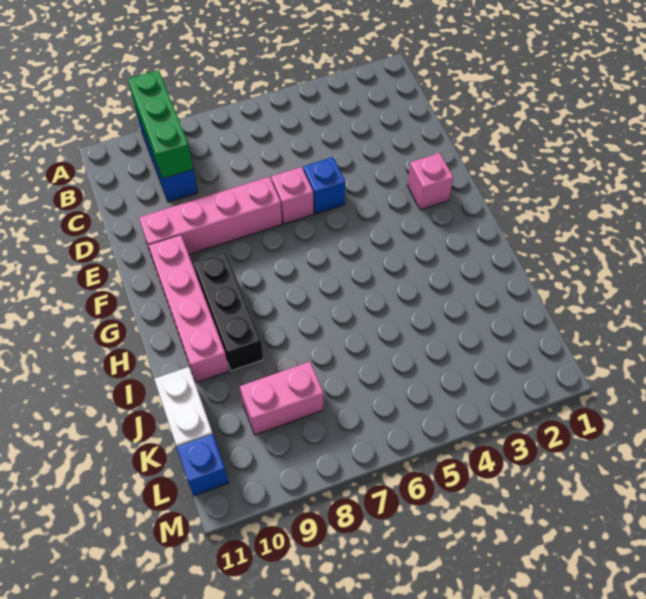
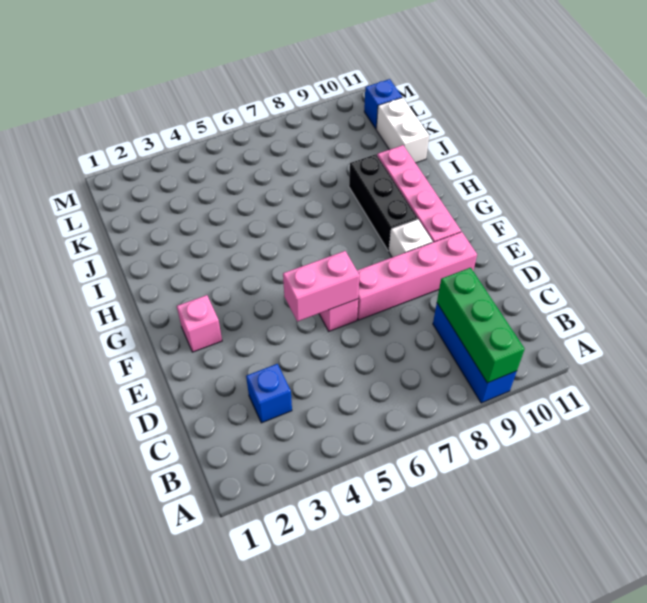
blue 1x1 brick [303,157,345,214] -> blue 1x1 brick moved to [246,364,292,423]
none -> white 1x1 brick [389,219,433,257]
pink 1x2 brick [240,362,324,435] -> pink 1x2 brick moved to [283,251,360,321]

